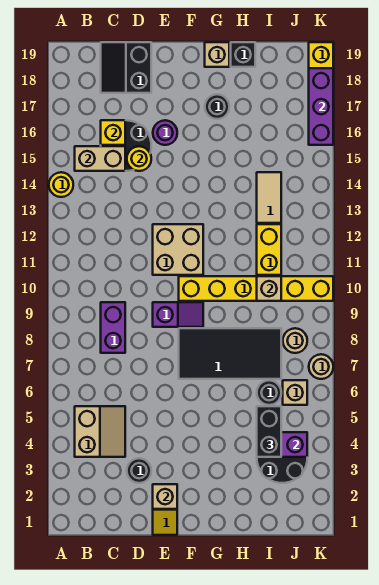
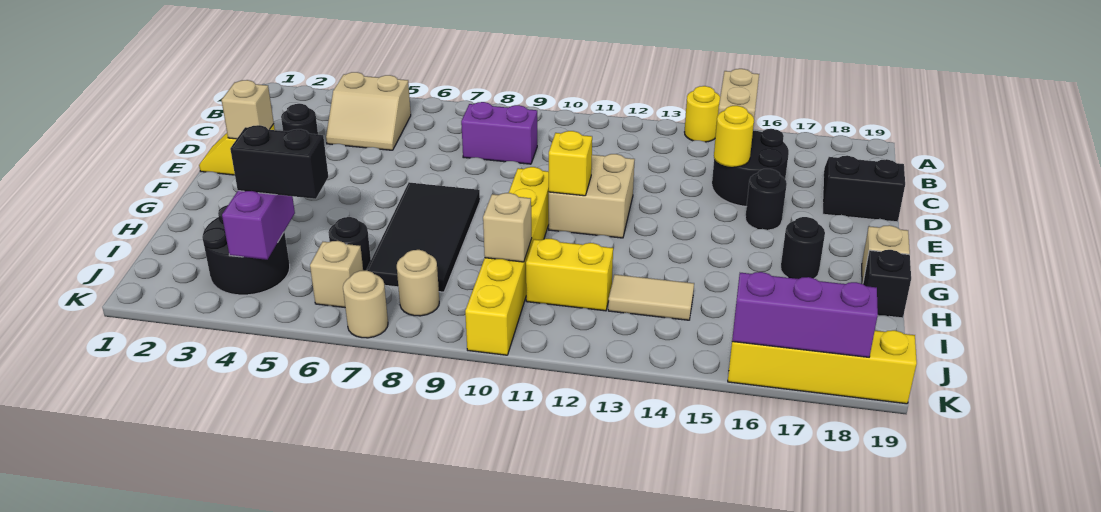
yellow 1x1 brick [101,120,125,145] -> yellow 1x1 brick moved to [549,131,592,196]
purple 1x2 slope [153,302,203,327] -> none
purple 1x1 round brick [153,120,177,145] -> black 1x1 round brick [745,169,787,230]

